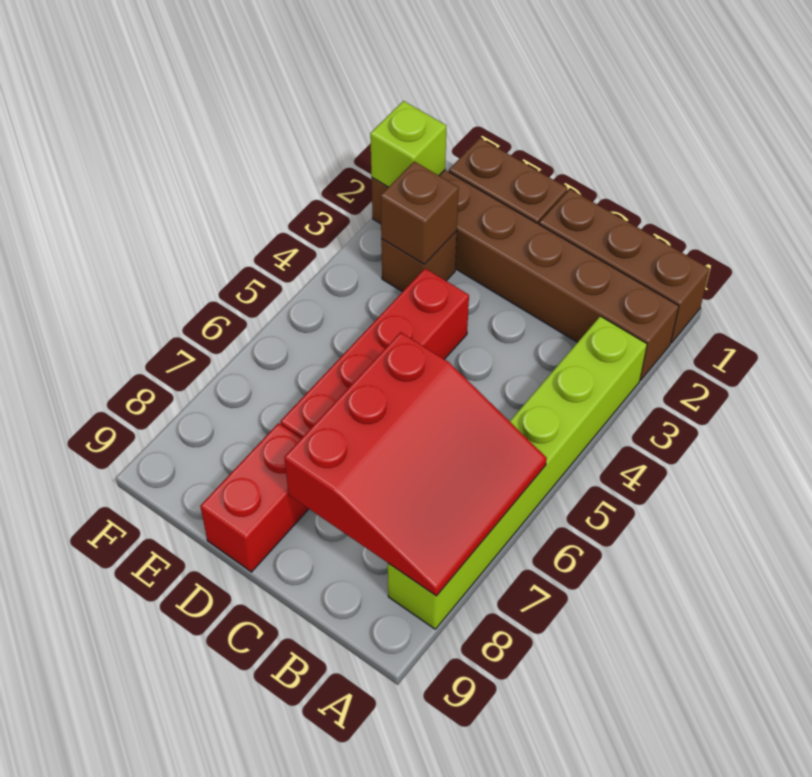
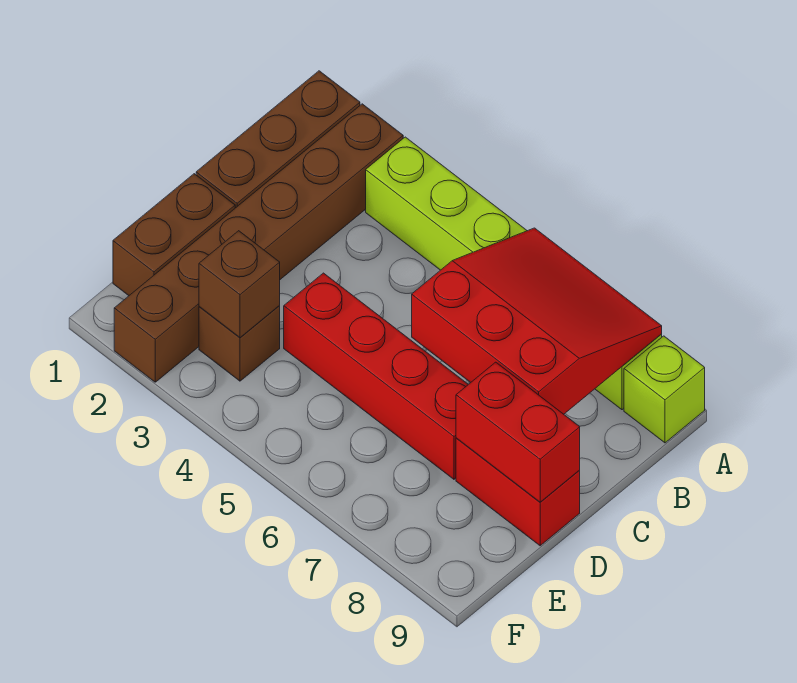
none -> red 1x2 brick [456,362,580,502]
lime 1x1 brick [370,101,446,187] -> lime 1x1 brick moved to [624,336,705,443]

